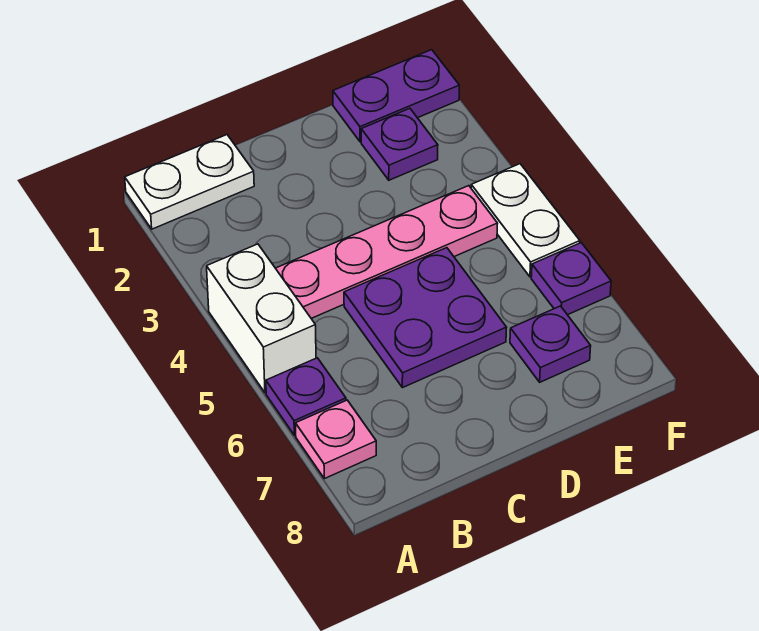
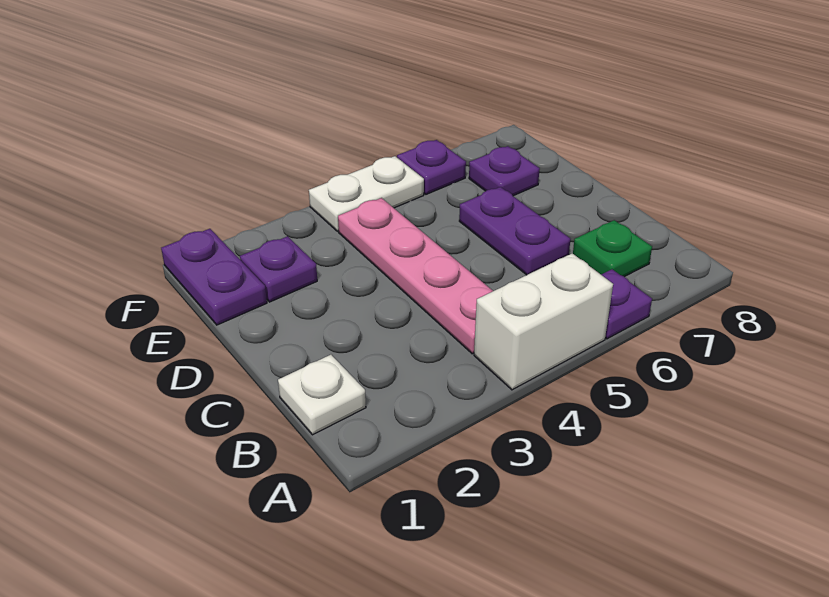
white 1x2 plate [125,135,254,229] -> white 1x1 plate [278,355,366,435]
pink 1x1 plate [296,400,376,479] -> none
none -> green 1x1 plate [573,220,652,277]
purple 2x2 plate [344,248,507,388] -> purple 1x2 plate [459,187,571,275]

